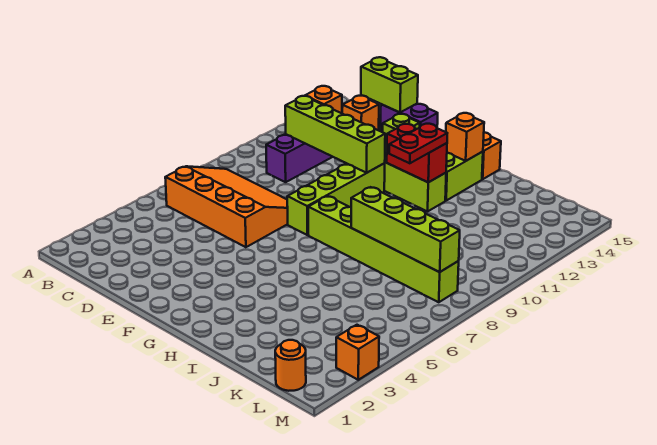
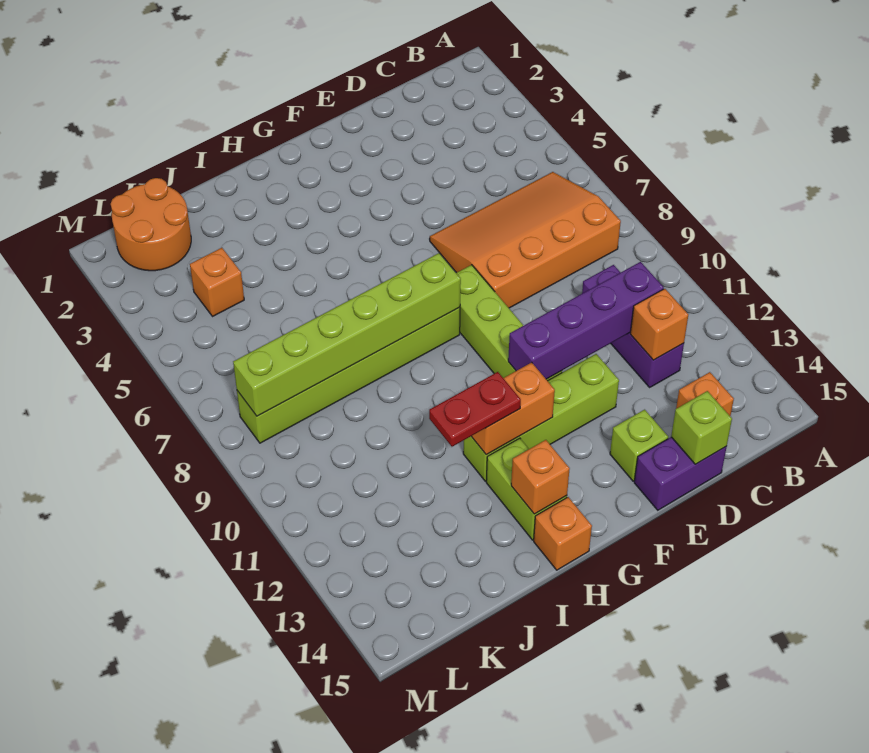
orange 3x4 slope [165,166,288,247] -> orange 3x4 slope turned to [430,172,621,308]
lime 1x4 brick [285,96,385,173] -> purple 1x4 brick [508,262,664,379]
lime 1x2 brick [361,57,418,112] -> lime 1x1 brick [671,391,732,464]
red 1x2 brick [387,124,447,182] -> orange 1x2 brick [471,362,555,455]
red 1x2 plate [389,124,447,163] -> red 1x2 plate turned to [429,372,521,447]
lime 1x4 brick [351,187,460,272] -> lime 1x6 brick [233,253,461,416]
orange 1x1 round brick [275,340,306,391] -> orange 2x2 round brick [111,178,191,271]
orange 1x1 brick [336,325,379,380] -> orange 1x1 brick moved to [190,248,244,317]

